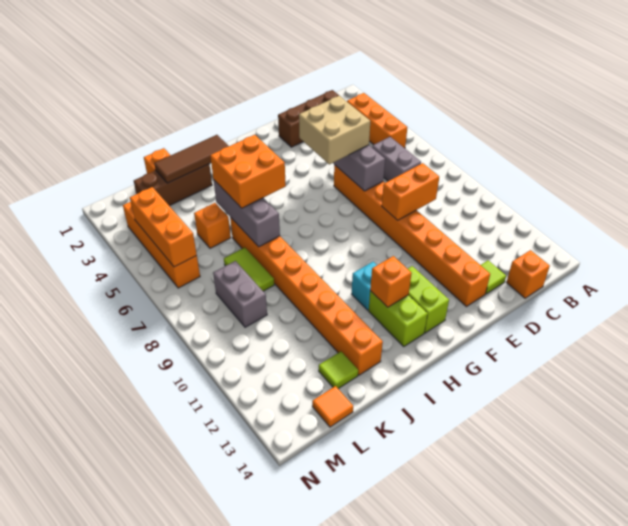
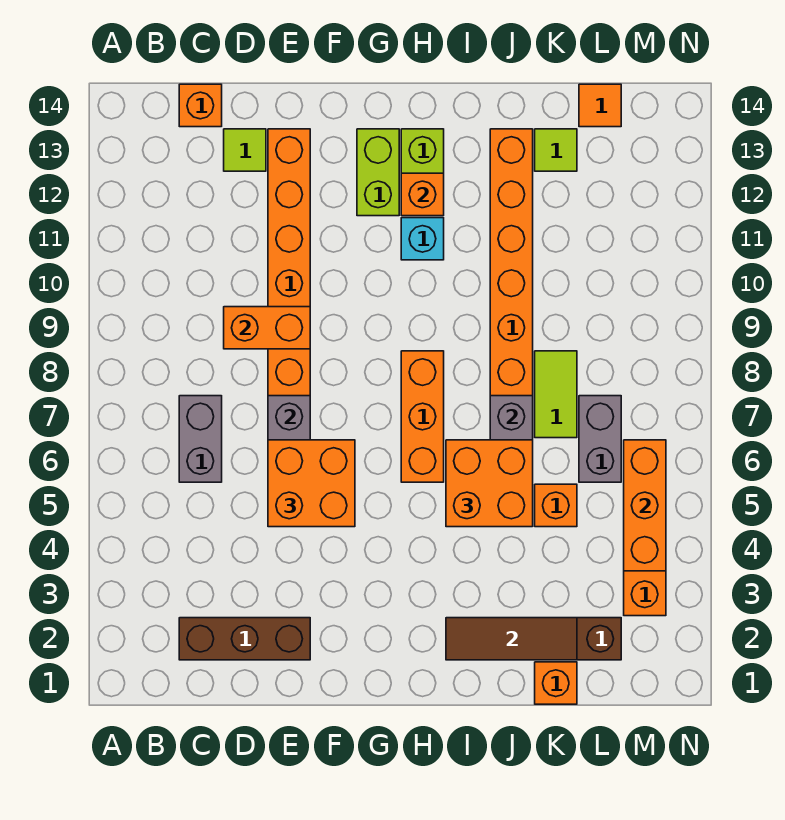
orange 1x3 brick [347,93,408,148] -> orange 1x3 brick moved to [401,351,444,482]
tan 2x2 brick [299,96,370,164] -> orange 2x2 brick [268,440,355,527]
grey 1x2 brick [213,261,267,327] -> grey 1x2 brick moved to [579,396,621,482]

